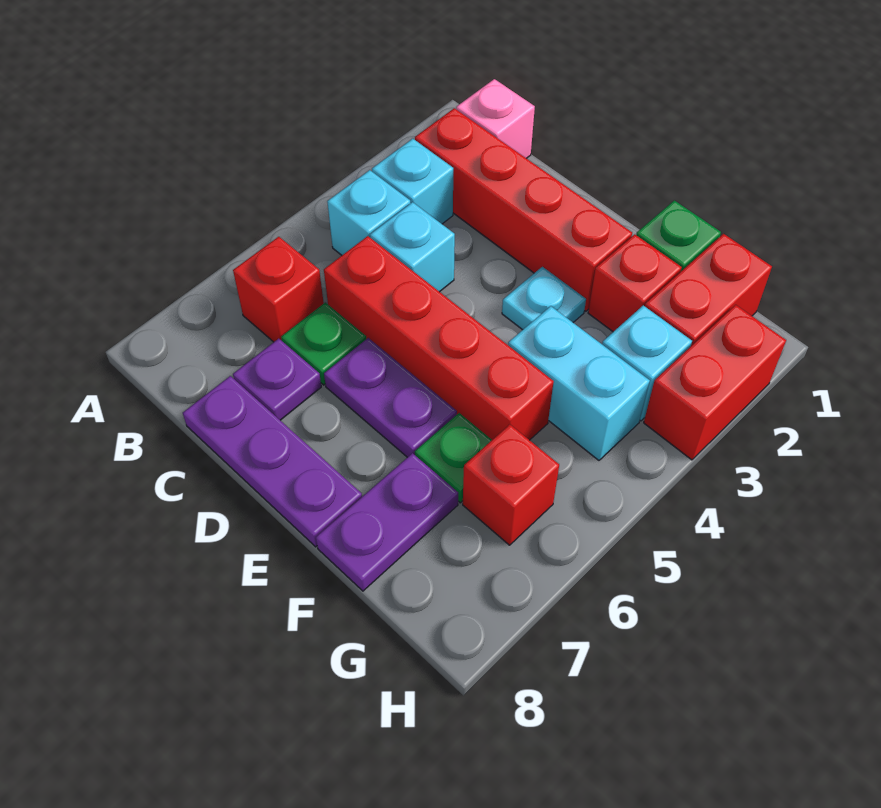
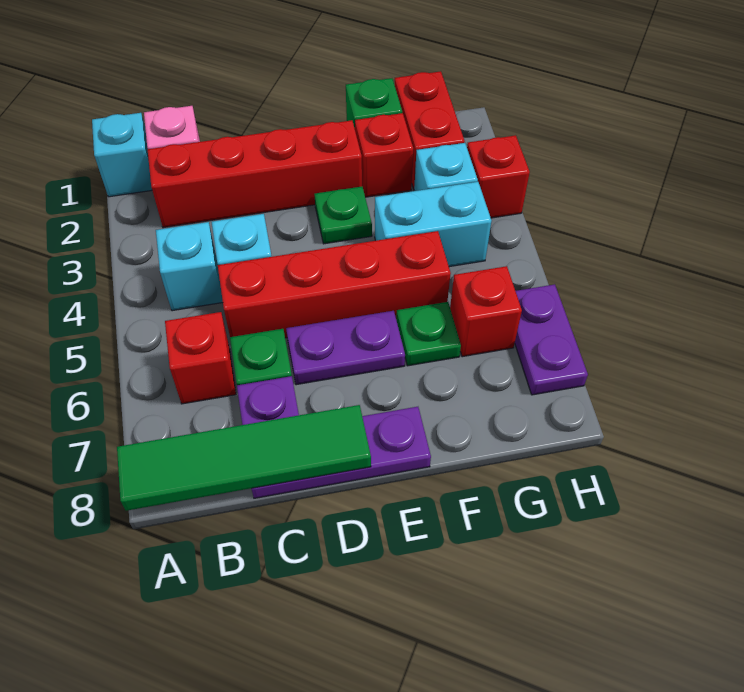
none -> green 1x4 tile [117,405,371,511]
cyan 1x1 brick [372,139,453,224] -> cyan 1x1 brick moved to [92,113,152,197]
cyan 1x1 plate [502,267,586,330] -> green 1x1 plate [314,187,372,244]
purple 1x2 plate [316,453,458,591] -> purple 1x2 plate moved to [515,284,588,395]
red 1x2 brick [644,305,786,460] -> red 1x1 brick [467,135,530,218]

